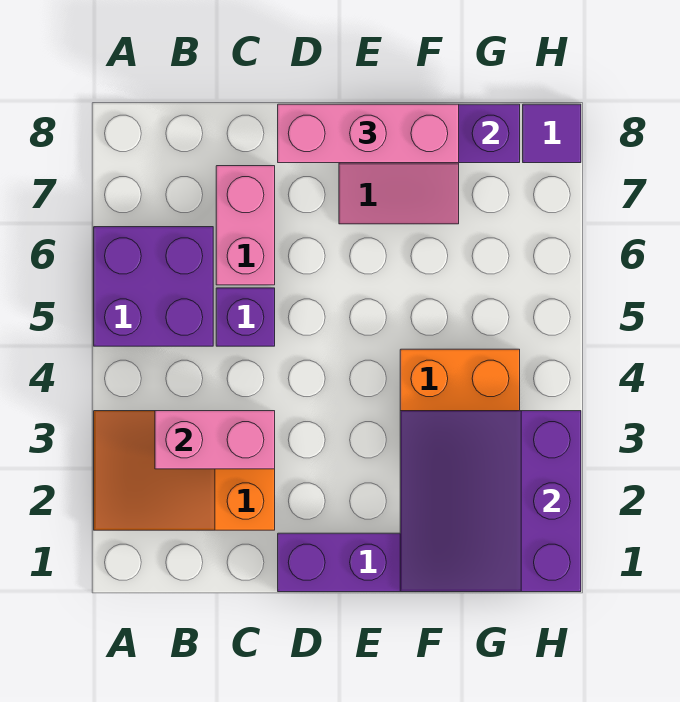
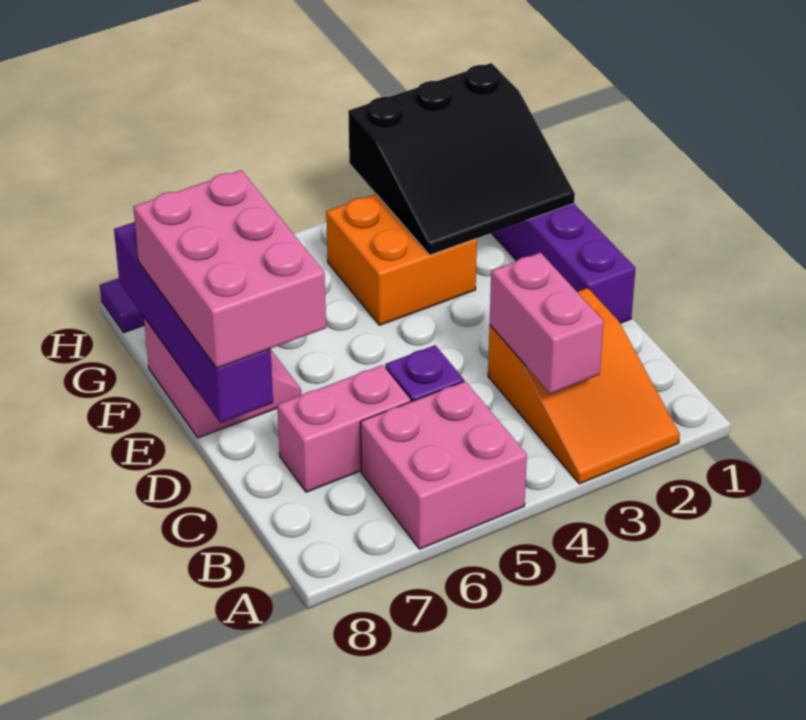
purple 2x2 brick [94,227,213,346] -> pink 2x2 brick [361,381,527,549]
pink 1x3 brick [278,104,459,163] -> pink 2x3 brick [133,170,326,368]
purple 3x3 slope [400,411,581,592] -> black 3x3 slope [348,63,575,255]

